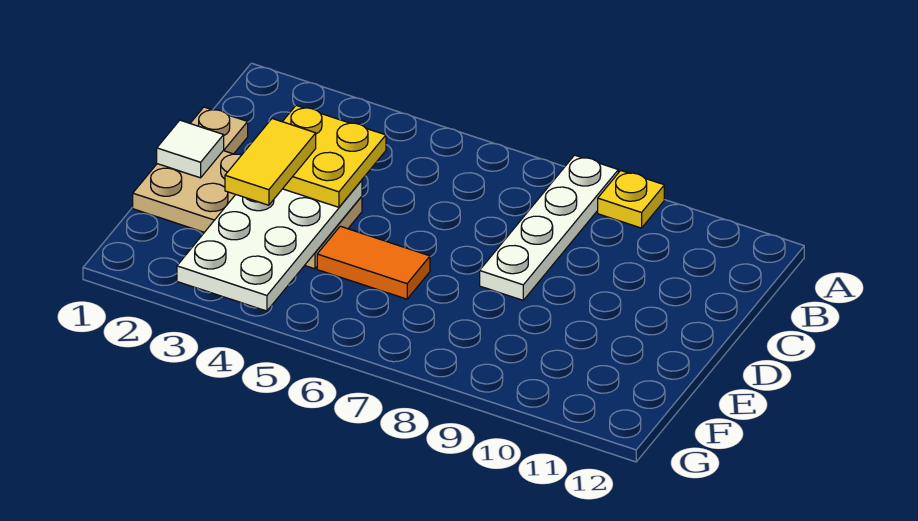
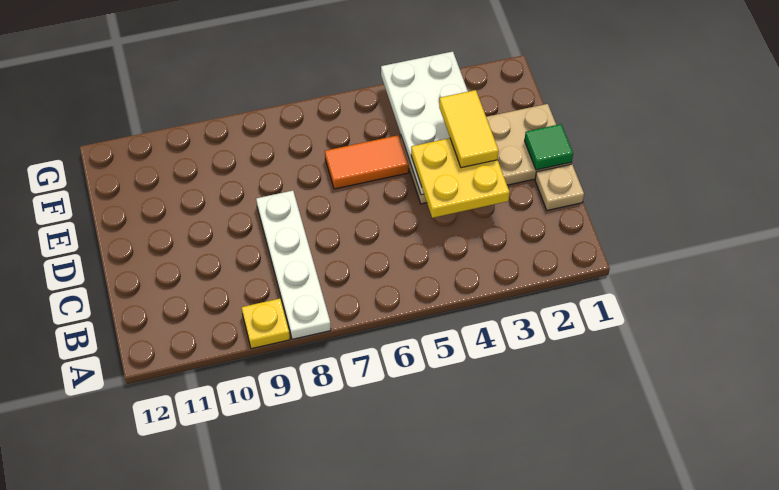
white 1x1 tile [157,120,224,178] -> green 1x1 tile [525,124,573,170]

